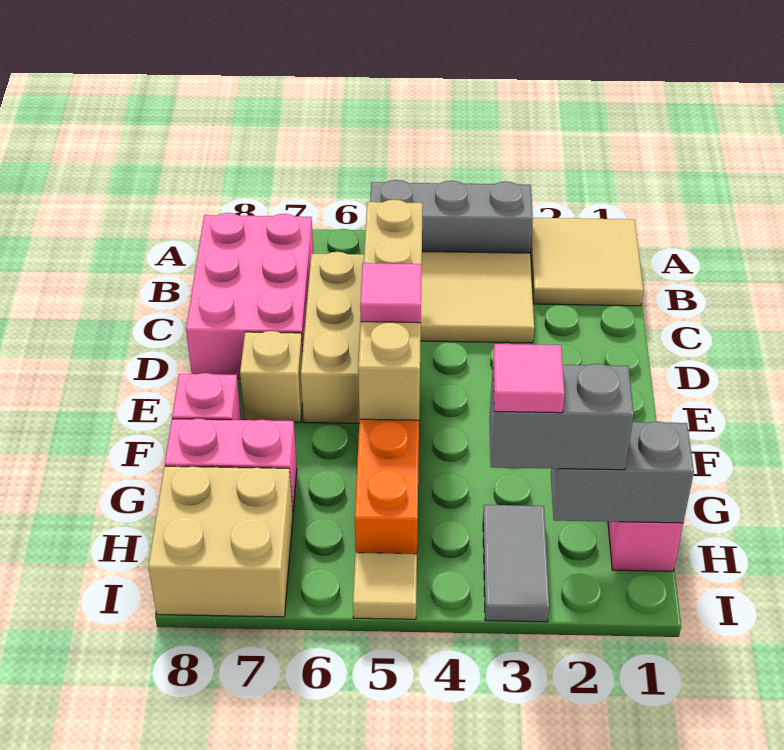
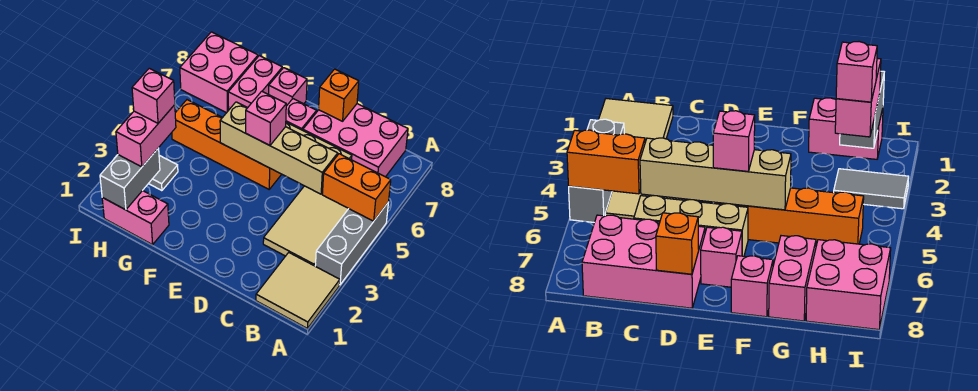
none -> orange 1x2 brick [322,154,391,221]
none -> orange 1x1 brick [319,69,359,121]
pink 1x1 tile [360,263,422,323] -> pink 1x1 brick [246,91,286,146]
tan 1x1 brick [240,331,303,422] -> pink 1x1 brick [286,99,317,130]
grey 1x2 brick [489,364,634,470] -> pink 1x2 brick [116,105,176,167]
pink 1x1 tile [493,344,565,413] -> pink 1x1 brick [132,68,175,123]
tan 2x2 brick [148,466,293,617] -> pink 2x2 brick [180,32,258,113]
tan 1x1 tile [353,553,417,619] -> none

